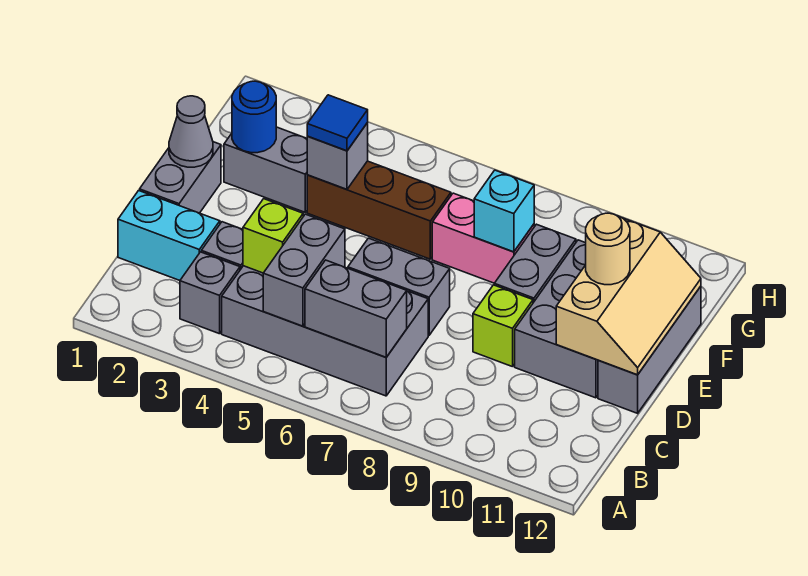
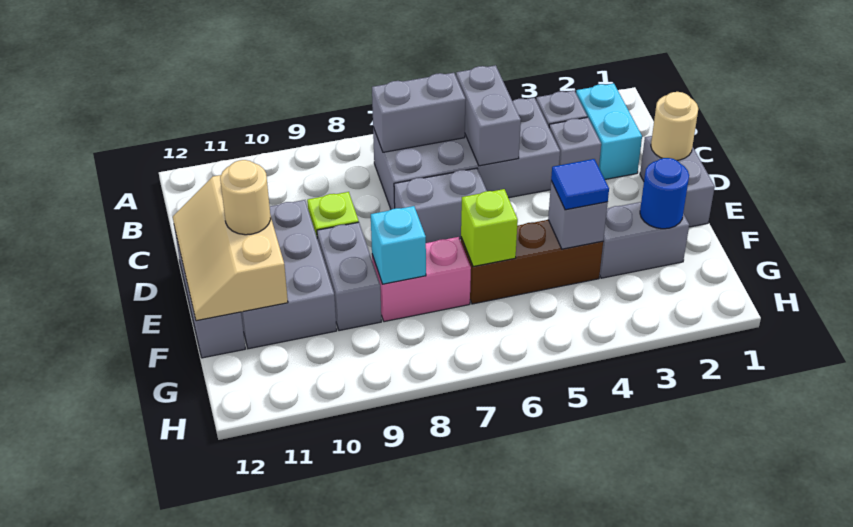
cyan 1x2 brick [118,191,220,280] -> cyan 1x2 brick turned to [576,83,642,179]
lime 1x1 brick [243,199,303,273] -> lime 1x1 brick moved to [461,189,518,267]
none -> tan 1x1 round brick [651,92,698,160]
grey 1x1 cone [169,96,213,167] -> none

